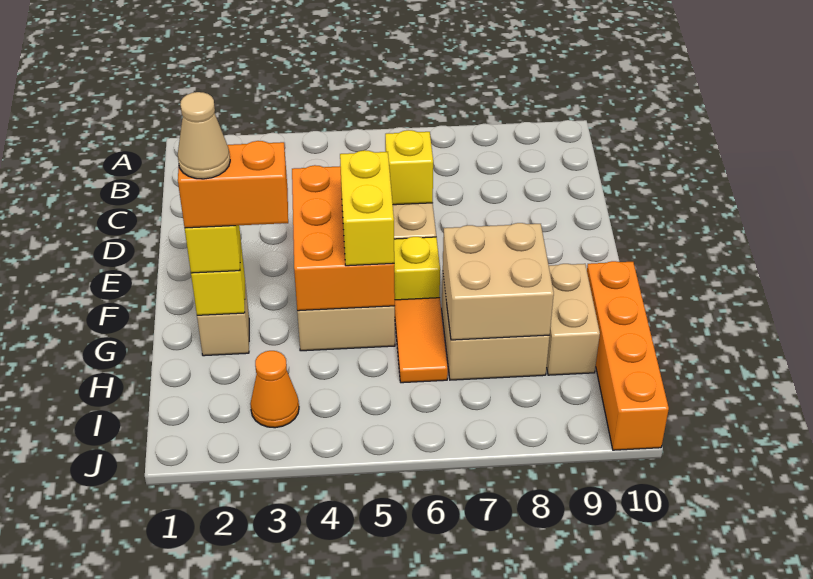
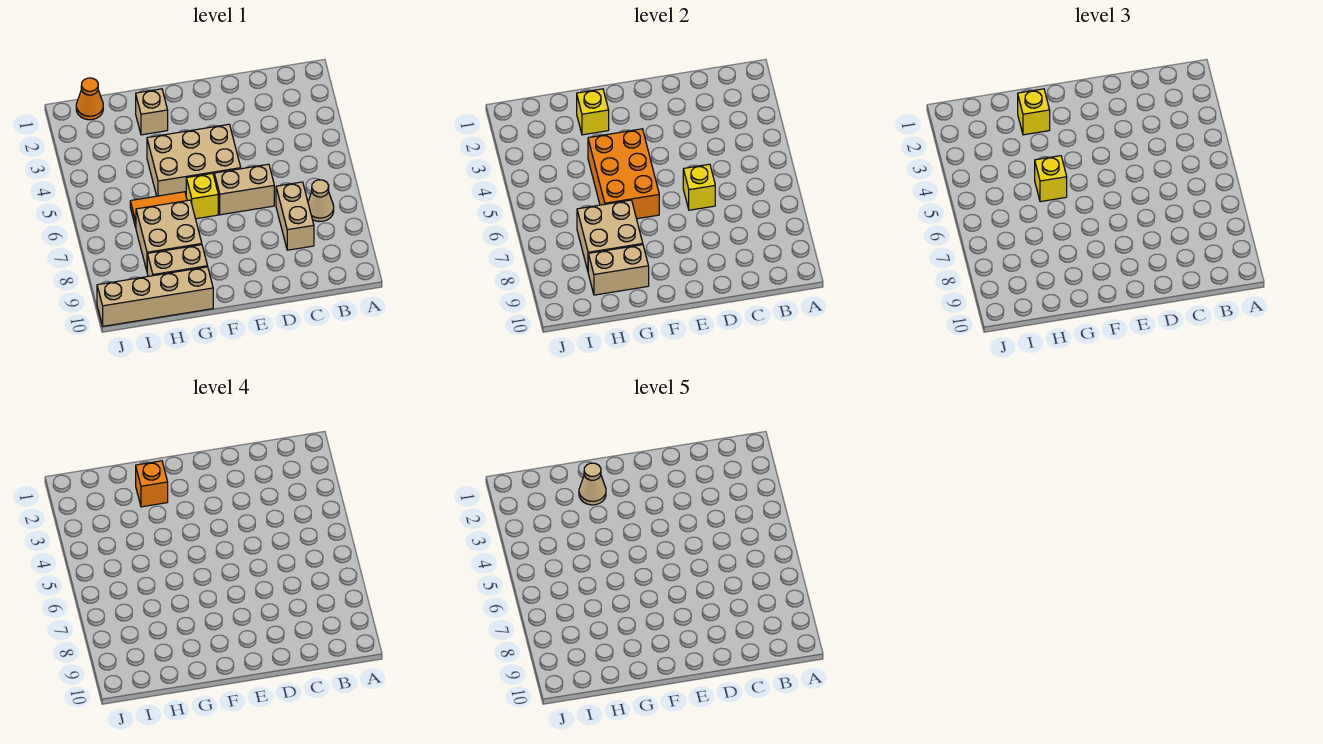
none -> tan 1x1 cone [308,180,334,222]
none -> tan 1x2 brick [276,182,314,250]
orange 2x3 brick [292,165,395,311] -> orange 2x3 brick turned to [588,129,659,219]
yellow 1x2 brick [340,150,394,266] -> yellow 1x1 brick [1035,156,1067,202]
orange 1x2 brick [178,141,288,228] -> orange 1x1 brick [136,461,168,507]
none -> tan 1x2 brick [588,245,649,295]
orange 1x4 brick [587,261,669,450] -> tan 1x4 brick [97,267,213,326]
orange 1x1 cone [250,351,299,428] -> orange 1x1 cone moved to [76,78,103,120]

